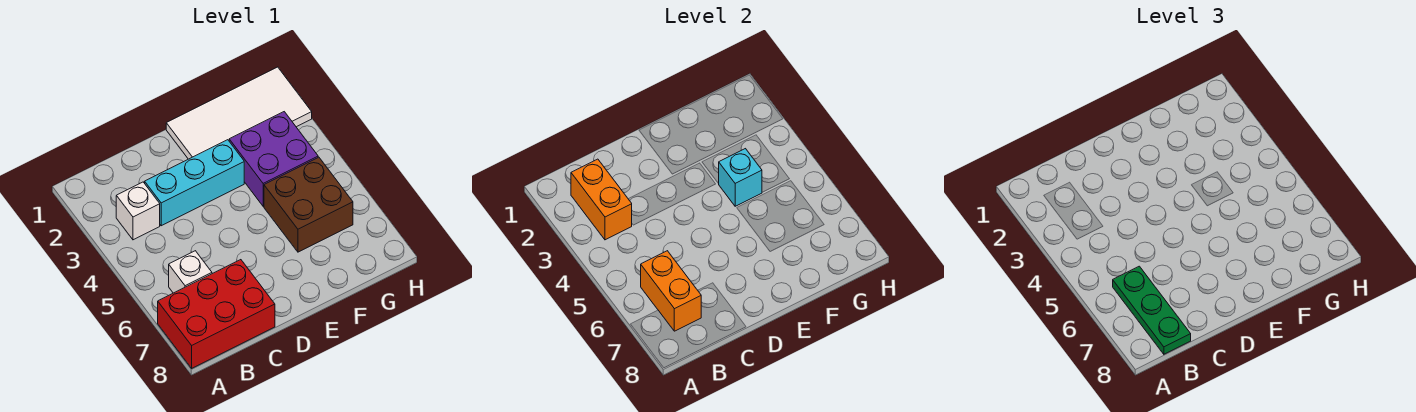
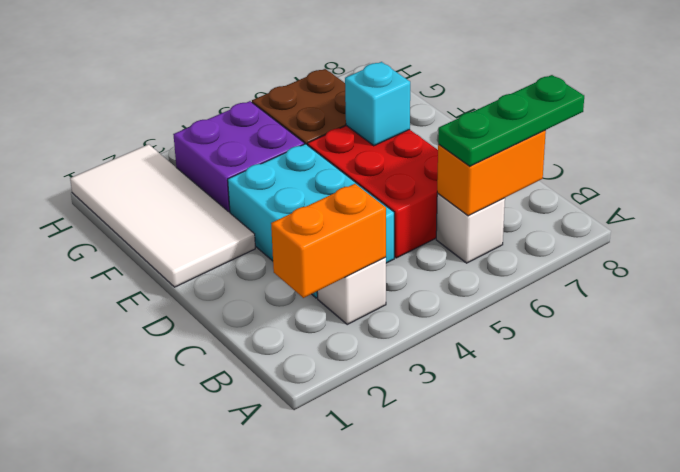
red 2x3 brick [158,260,275,368] -> red 2x3 brick moved to [307,126,438,258]
cyan 1x3 brick [145,140,244,226] -> cyan 2x3 brick [228,144,394,298]
cyan 1x1 brick [718,149,762,206] -> cyan 1x1 brick moved to [345,62,410,146]

